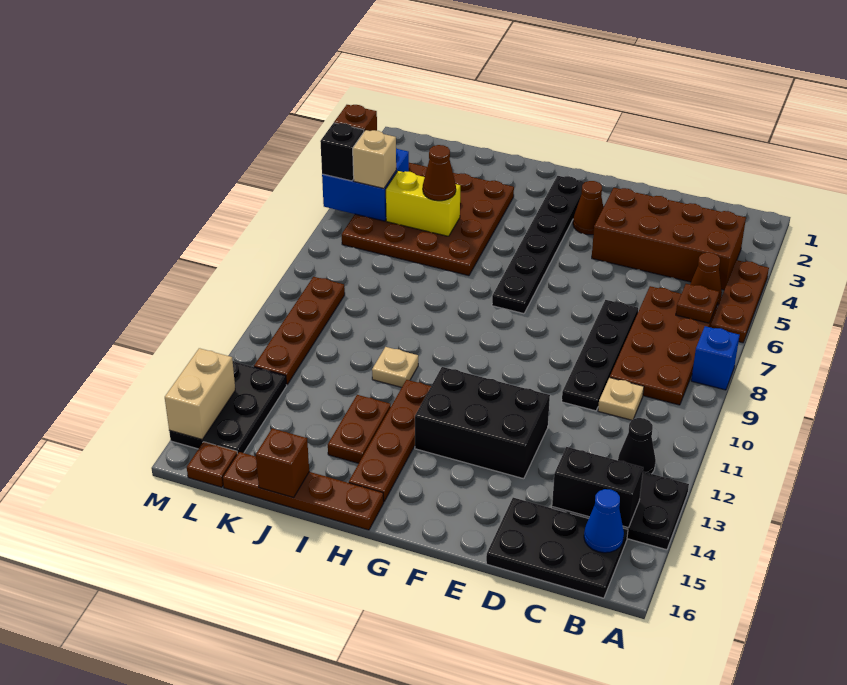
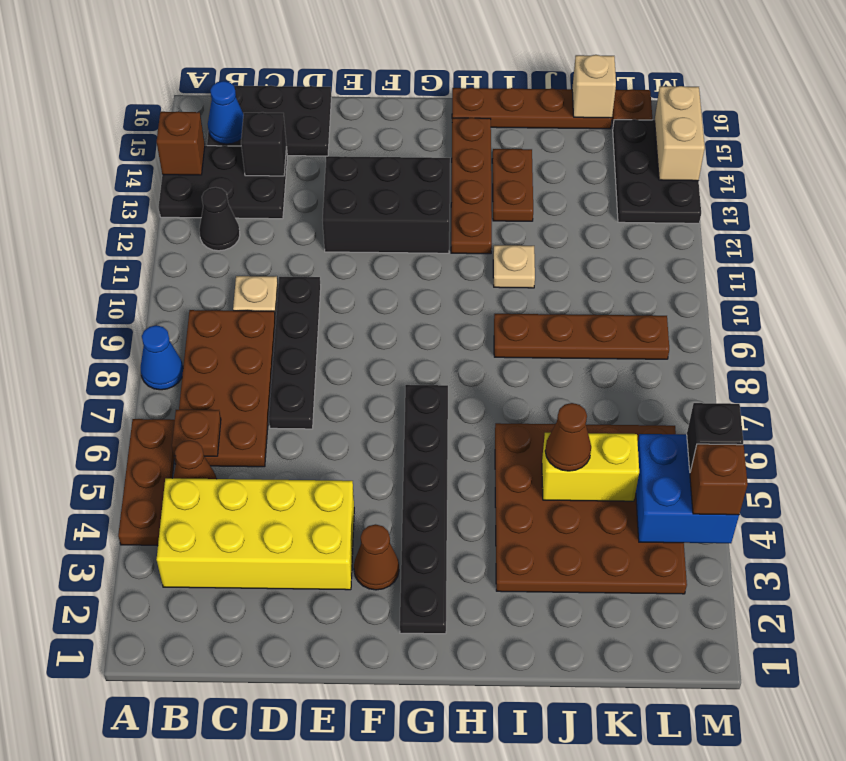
blue 1x1 brick [691,326,740,390] -> blue 1x1 cone [141,325,183,390]
brown 2x4 brick [592,188,746,290] -> yellow 2x4 brick [157,478,354,590]
black 1x2 brick [552,447,643,528] -> black 1x1 brick [241,112,286,176]
brown 1x1 brick [256,428,309,498] -> brown 1x1 brick moved to [157,111,205,175]
tan 1x1 brick [353,130,396,188] -> tan 1x1 brick moved to [572,55,616,118]
brown 1x4 plate [254,277,345,385] -> brown 1x4 plate turned to [494,314,669,359]

